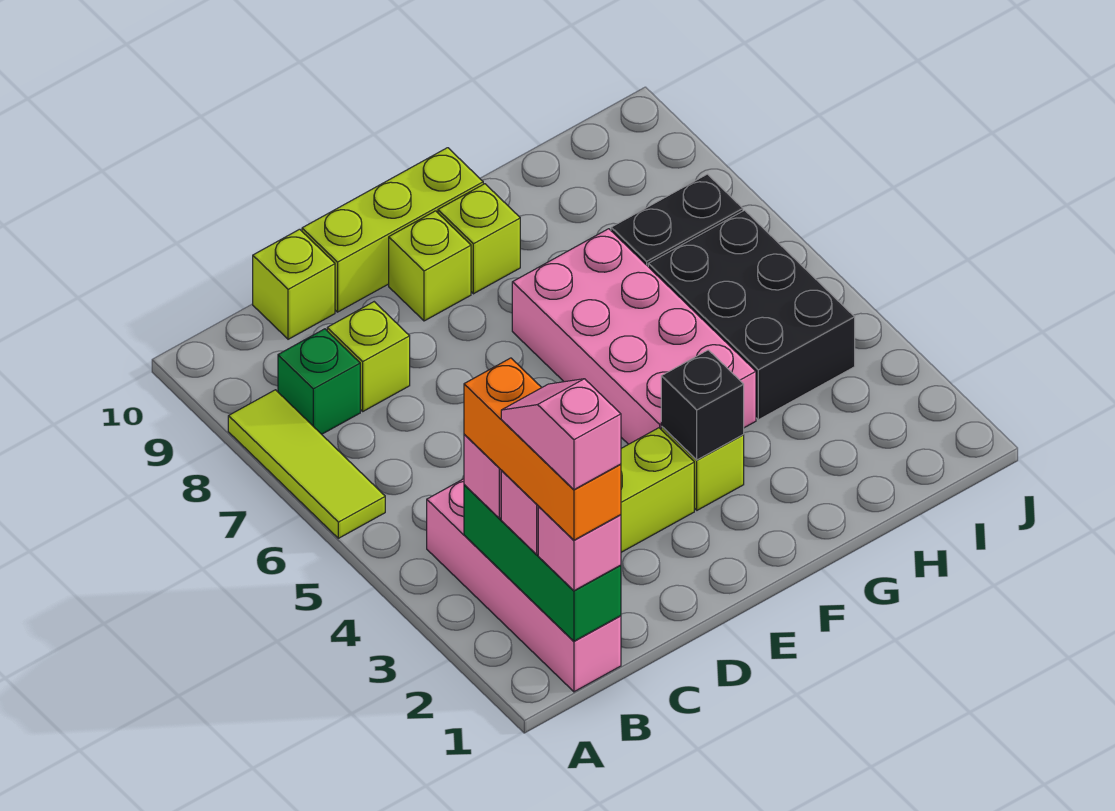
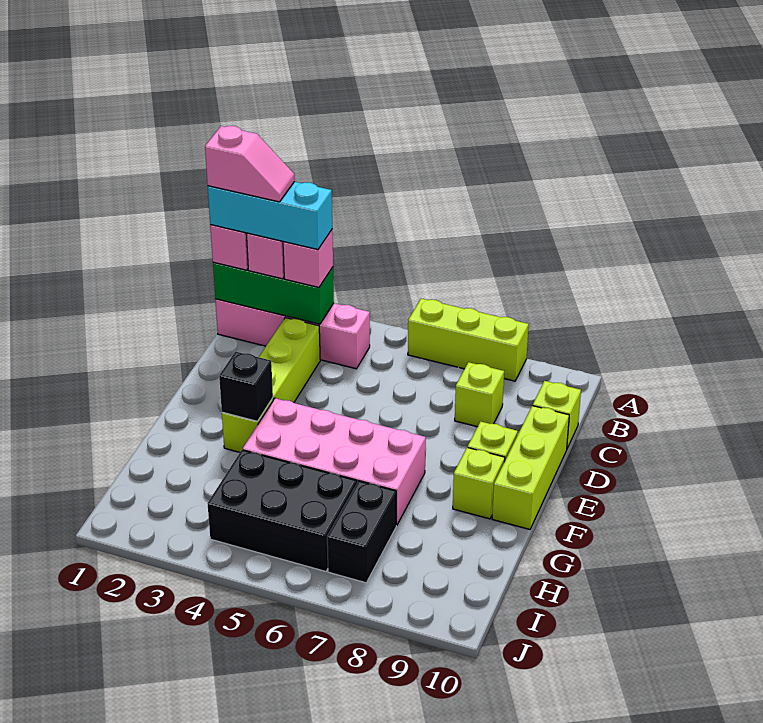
lime 1x3 tile [228,390,385,538] -> lime 1x3 brick [408,298,529,381]
orange 1x3 brick [464,358,621,540] -> cyan 1x3 brick [208,182,332,250]
green 1x1 brick [278,329,360,434] -> none

